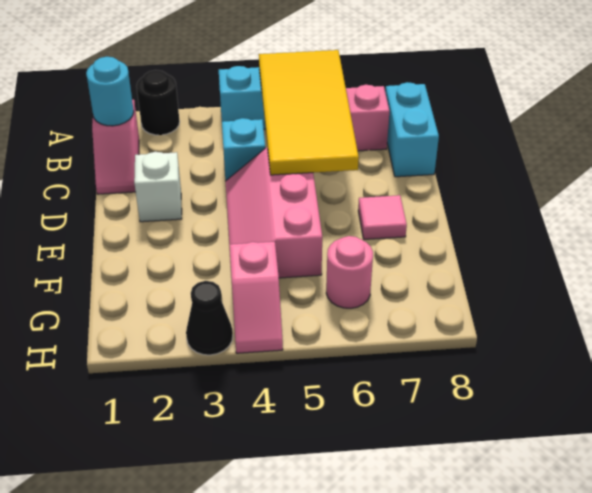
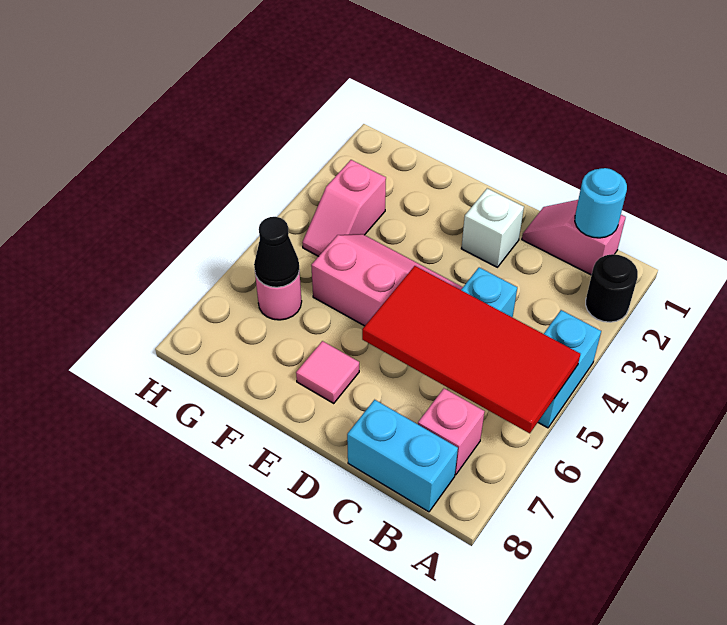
yellow 2x4 tile [259,50,359,175] -> red 2x4 tile [362,266,580,433]
pink 1x2 slope [229,242,283,353] -> pink 1x2 slope turned to [302,160,386,256]
black 1x1 cone [186,281,233,355] -> black 1x1 cone moved to [254,217,299,287]

